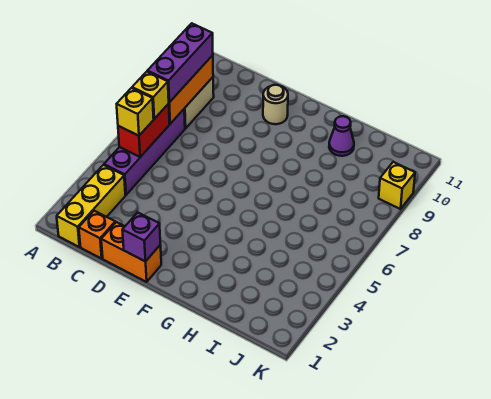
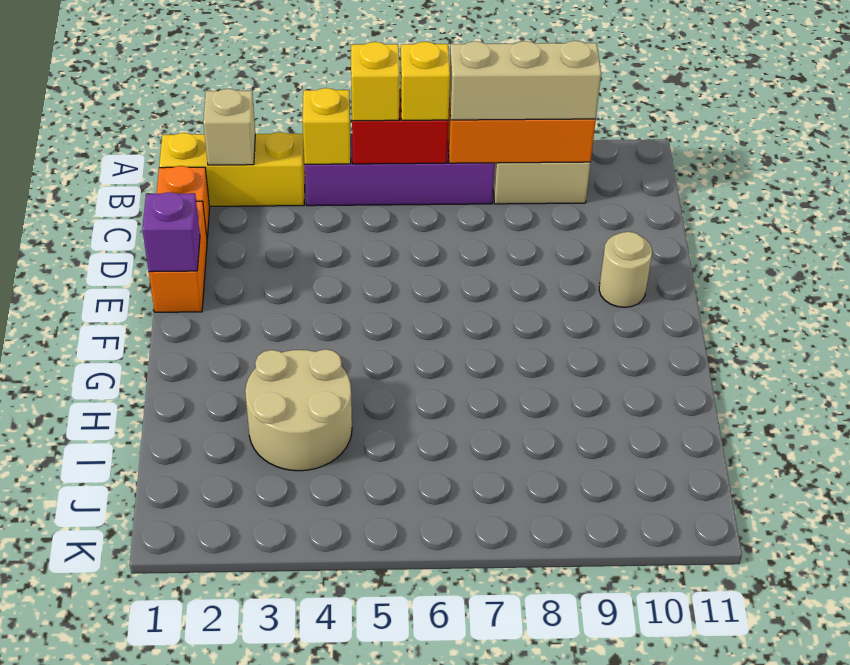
none -> tan 1x1 brick [203,89,255,165]
purple 1x3 brick [147,23,213,102] -> tan 1x3 brick [449,41,601,120]
none -> tan 2x2 round brick [245,349,352,471]
purple 1x1 cone [329,116,354,156] -> none
yellow 1x1 brick [379,162,415,209] -> yellow 1x1 brick moved to [303,88,351,164]

